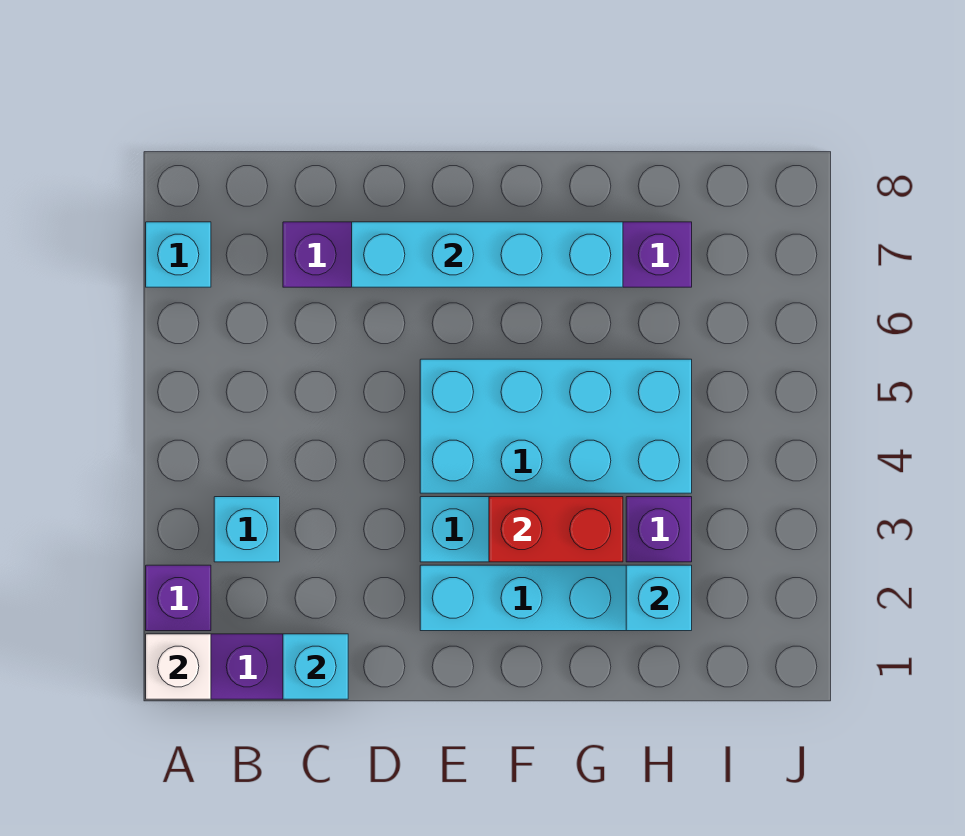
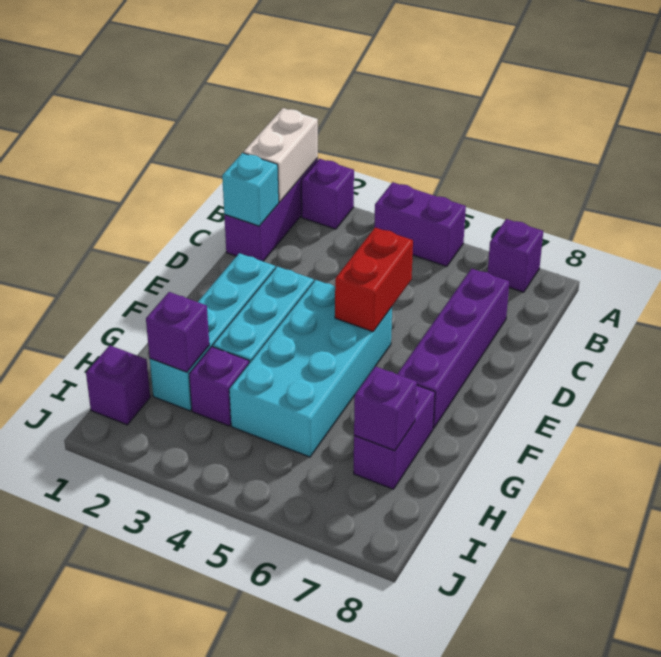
white 1x1 brick [146,634,211,699] -> white 1x2 brick [243,108,318,202]
none -> purple 1x2 brick [374,182,466,266]
cyan 1x1 brick [146,222,211,287] -> purple 1x1 brick [488,219,543,292]
cyan 1x1 brick [214,497,280,562] -> none
cyan 1x4 brick [352,222,623,287] -> none
red 1x2 brick [489,497,623,562] -> red 1x2 brick moved to [335,228,413,332]
cyan 1x1 brick [626,565,692,631] -> purple 1x1 brick [146,292,209,372]
none -> purple 1x1 brick [354,366,417,451]
none -> purple 1x1 brick [86,345,150,425]

